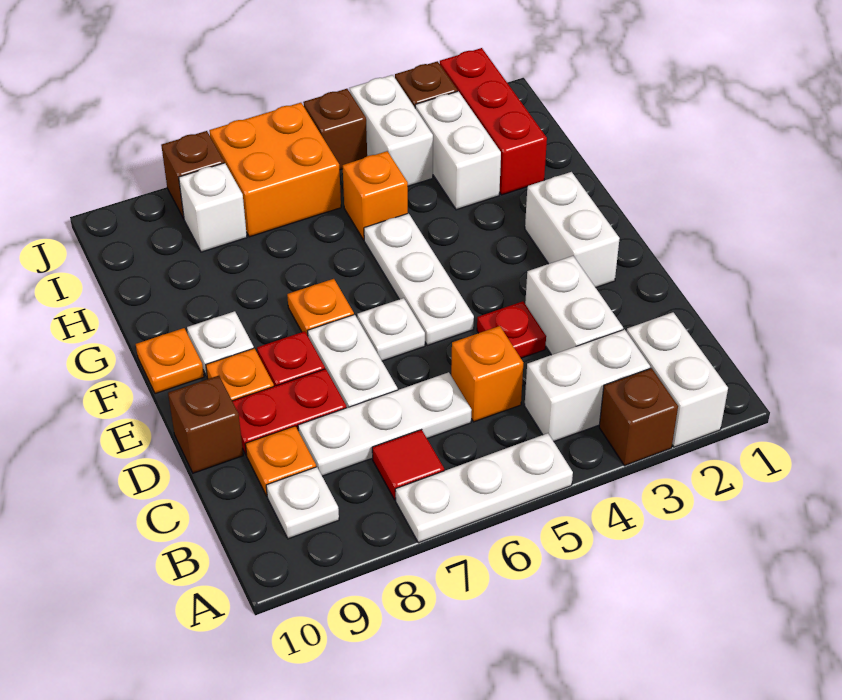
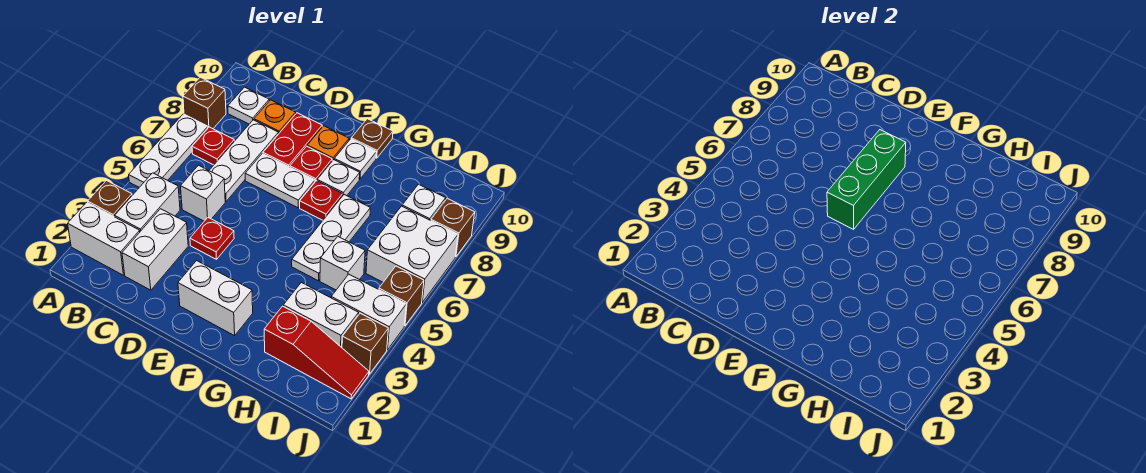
red 1x1 tile [372,430,444,500] -> red 1x1 plate [192,127,234,165]
white 1x2 brick [525,256,623,355] -> white 1x2 brick turned to [122,209,188,290]
orange 1x1 brick [451,326,523,422] -> white 1x1 brick [181,165,225,221]
brown 1x1 brick [168,376,243,473] -> brown 1x1 brick moved to [183,77,226,129]
white 1x3 plate [364,213,474,345] -> white 1x3 plate turned to [292,195,370,281]
white 1x1 plate [357,298,425,361] -> white 1x1 plate moved to [317,160,360,196]
none -> green 1x3 brick [827,130,906,229]
orange 1x1 plate [287,279,354,335] -> red 1x1 plate [300,181,343,220]
orange 1x1 plate [136,328,204,394] -> brown 1x1 plate [351,119,393,158]
red 1x3 brick [440,48,547,195] -> red 1x3 slope [264,306,369,399]
orange 1x1 brick [343,151,408,240] -> white 1x1 brick [320,237,365,290]
orange 2x2 brick [209,103,341,237] -> white 2x2 brick [366,206,458,302]

